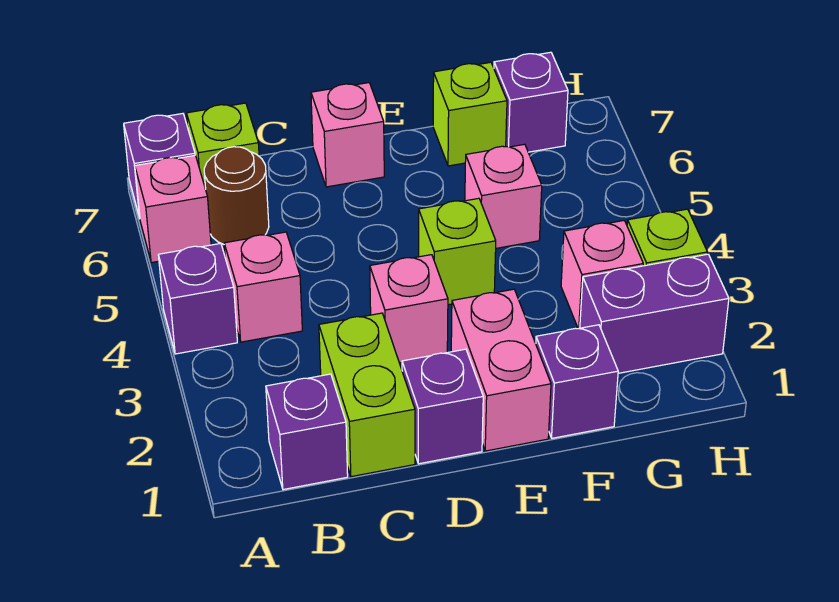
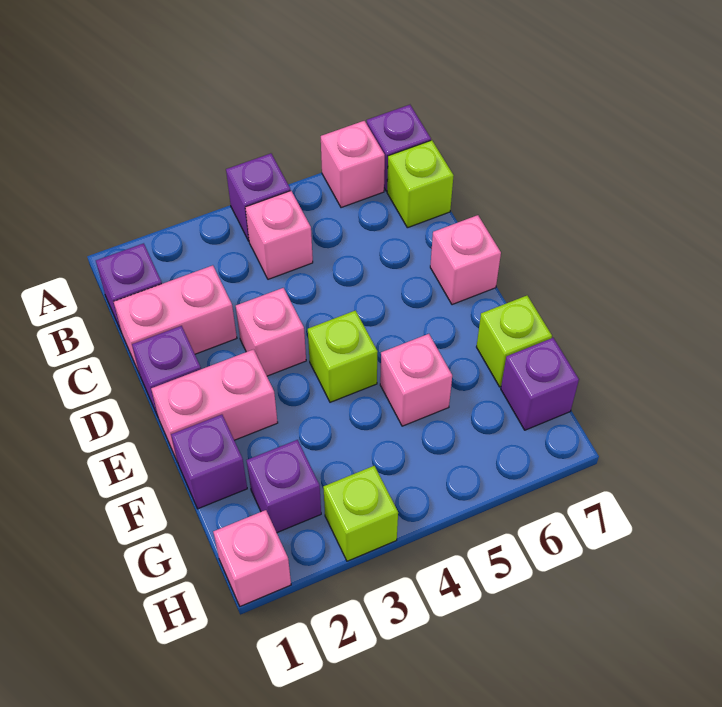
brown 1x1 round brick [204,147,269,244] -> none
lime 1x2 brick [319,313,415,477] -> pink 1x2 brick [114,265,237,374]
purple 1x2 brick [580,254,729,373] -> purple 1x1 brick [246,440,321,533]
pink 1x1 brick [561,221,643,329] -> pink 1x1 brick moved to [213,510,291,606]

